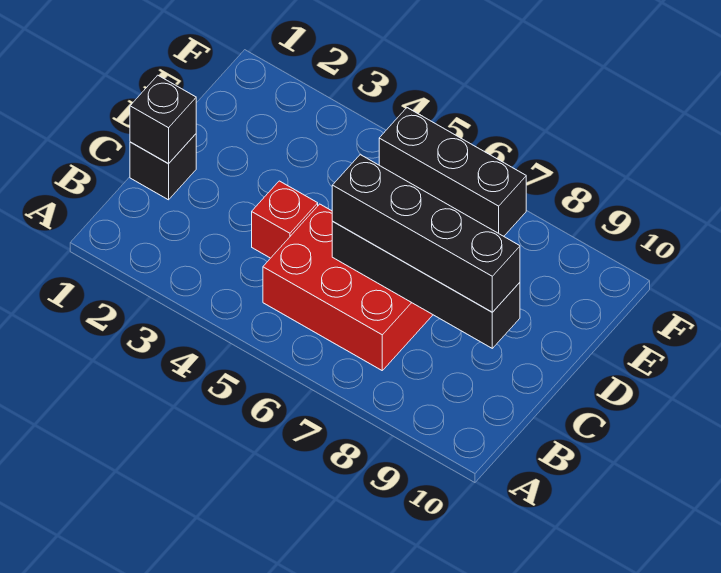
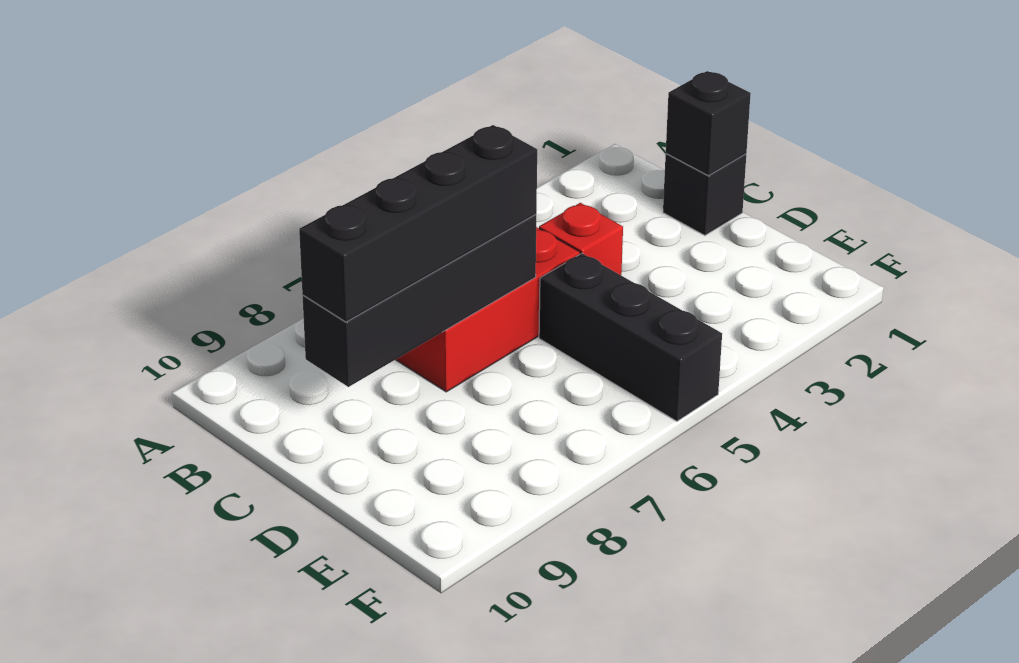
black 1x3 brick [379,108,526,236] -> black 1x3 brick turned to [539,253,722,421]

